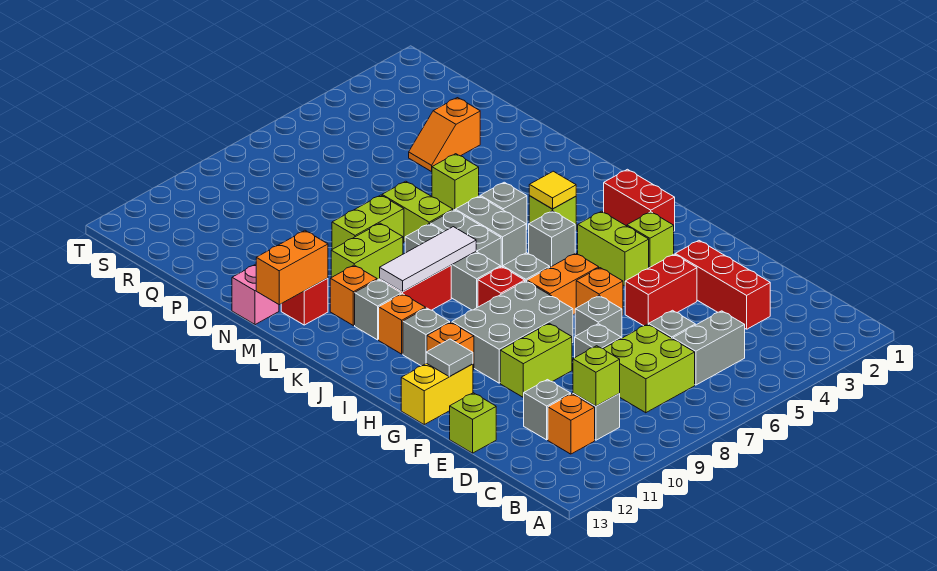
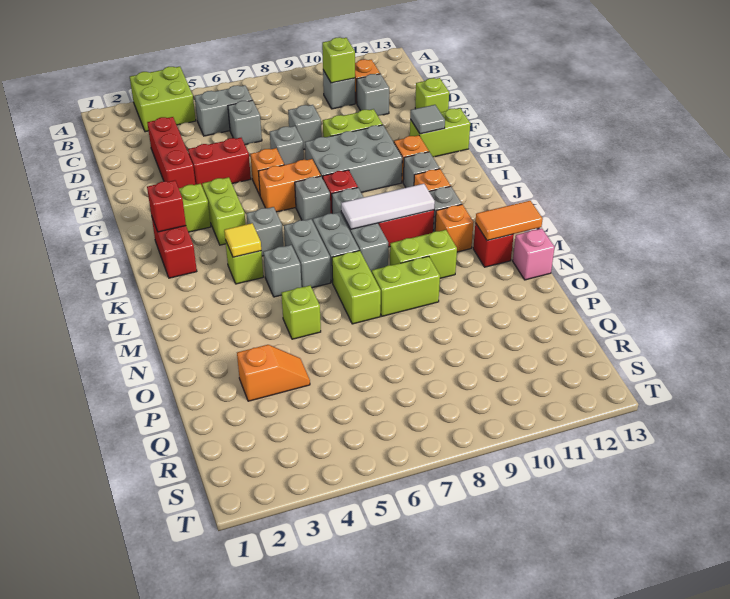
lime 2x2 brick [604,324,695,413] -> lime 2x2 brick moved to [130,67,196,132]
yellow 1x2 brick [401,363,473,424] -> lime 1x2 brick [410,108,470,157]
none -> red 1x1 brick [147,180,186,232]
orange 1x2 brick [256,231,328,305] -> orange 1x2 tile [476,201,543,241]

